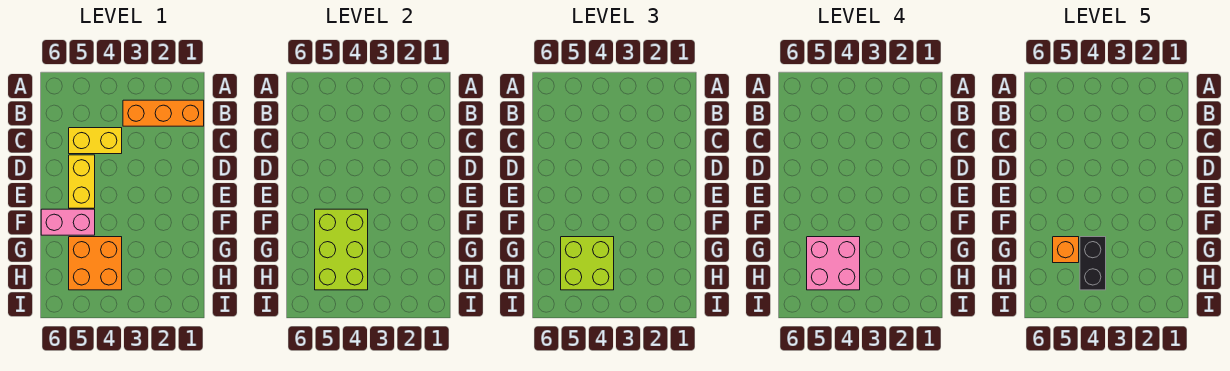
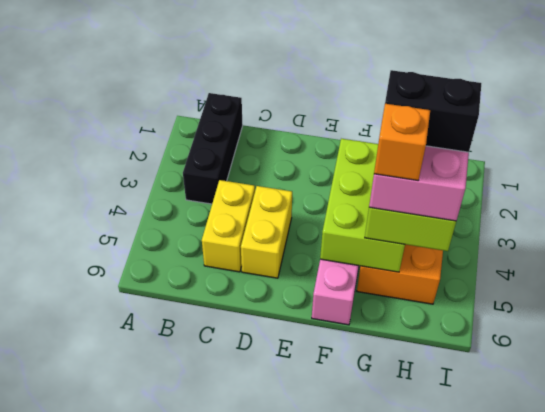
orange 1x3 brick [123,100,204,126] -> black 1x3 brick [183,93,243,204]
yellow 1x2 brick [69,155,95,208] -> yellow 1x2 brick turned to [241,186,292,278]
lime 2x3 brick [315,209,368,290] -> lime 2x3 brick turned to [320,139,405,272]

